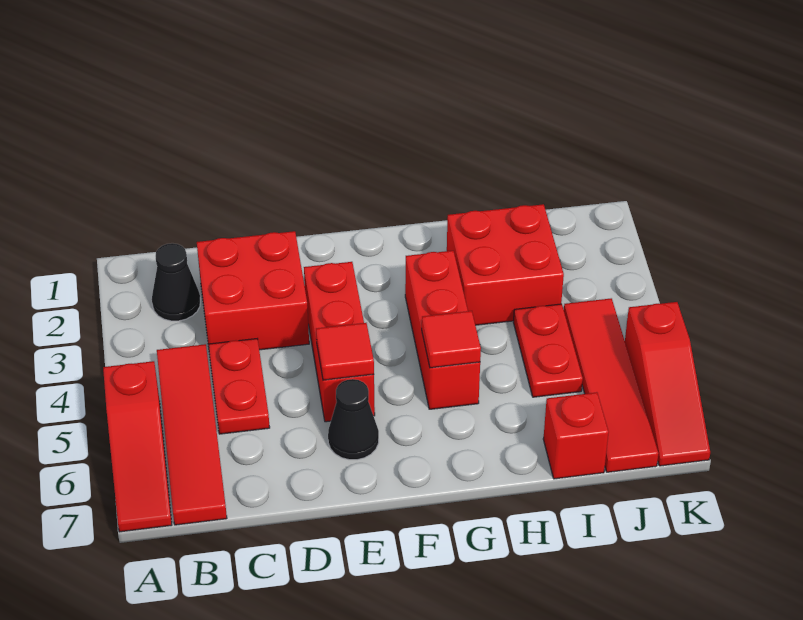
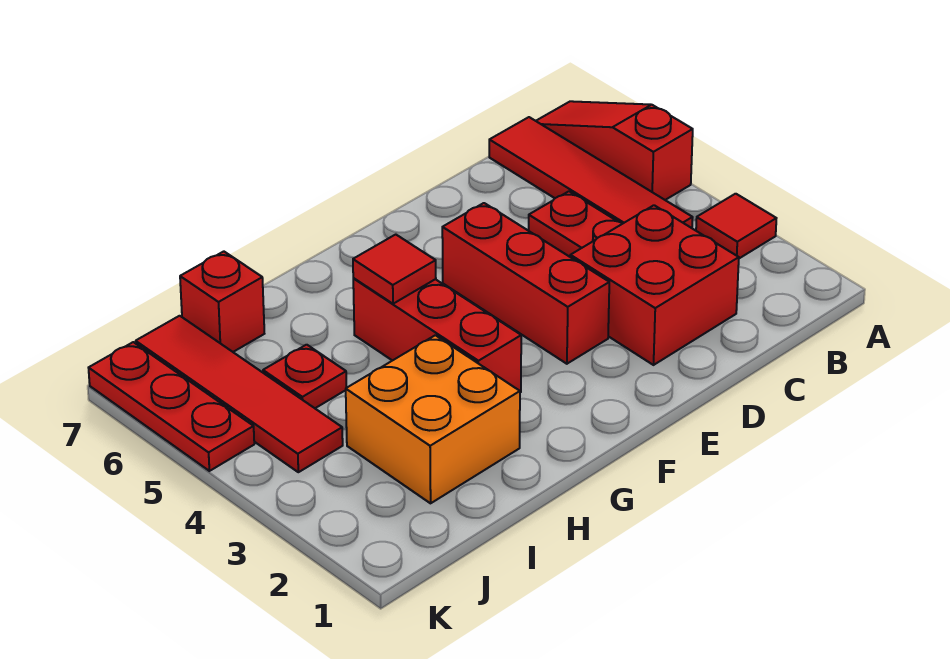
black 1x1 cone [152,243,200,321] -> none
red 1x1 tile [316,323,374,380] -> red 1x1 tile moved to [696,194,776,258]
black 1x1 cone [328,379,379,460] -> none
red 2x2 brick [447,204,564,325] -> orange 2x2 brick [346,335,520,503]
red 1x2 plate [513,304,583,397] -> red 1x1 plate [263,345,347,408]
red 1x3 slope [625,302,710,466] -> red 1x3 plate [89,342,254,471]

